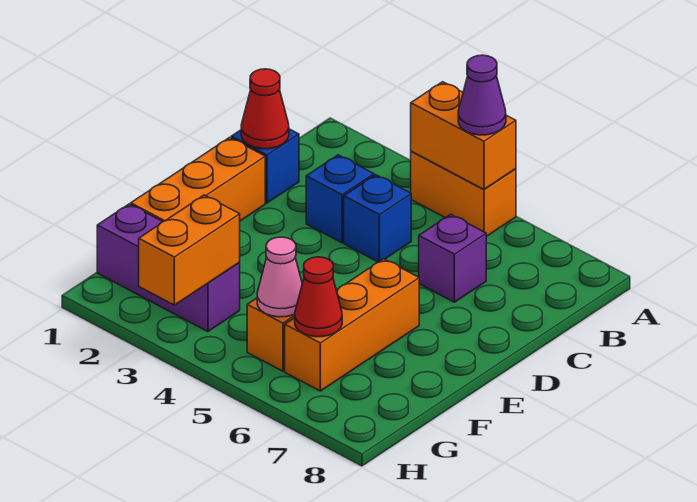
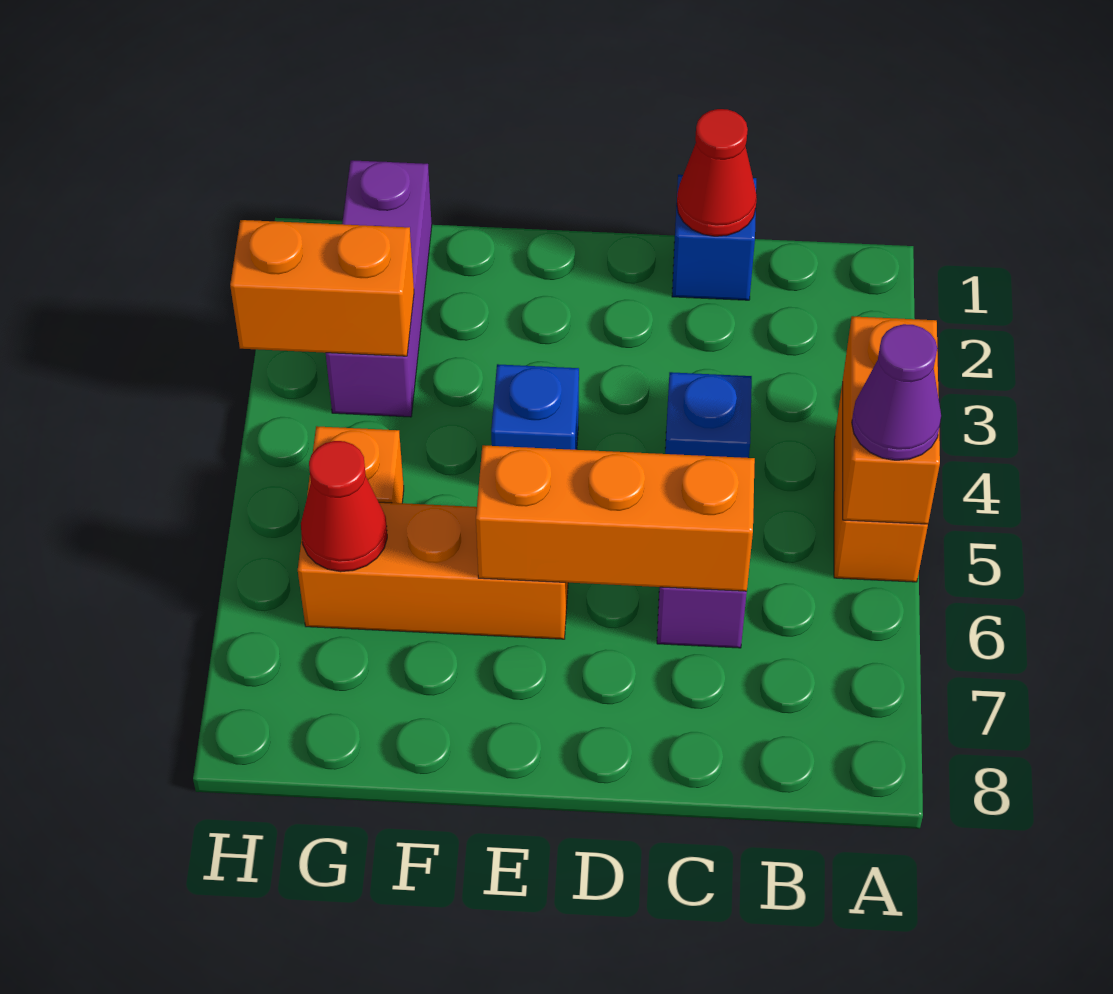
blue 1x1 brick [306,155,374,243] -> blue 1x1 brick moved to [491,364,579,450]
orange 1x3 brick [131,137,265,222] -> orange 1x3 brick moved to [476,445,755,591]
pink 1x1 cone [257,237,302,317] -> none

